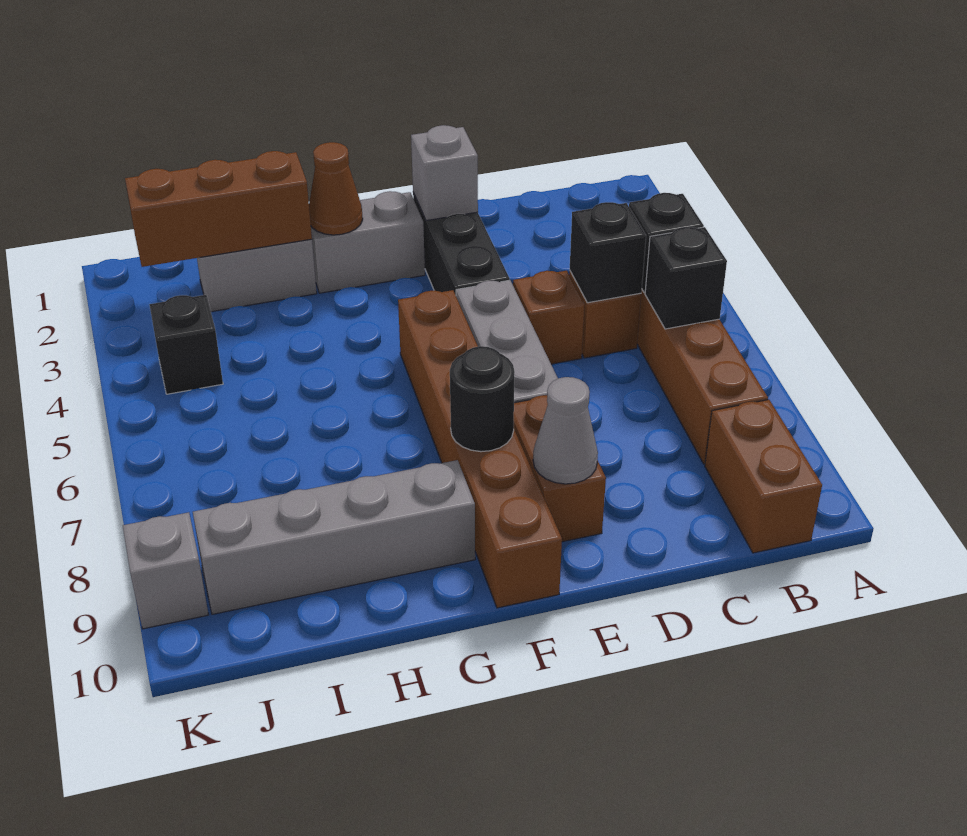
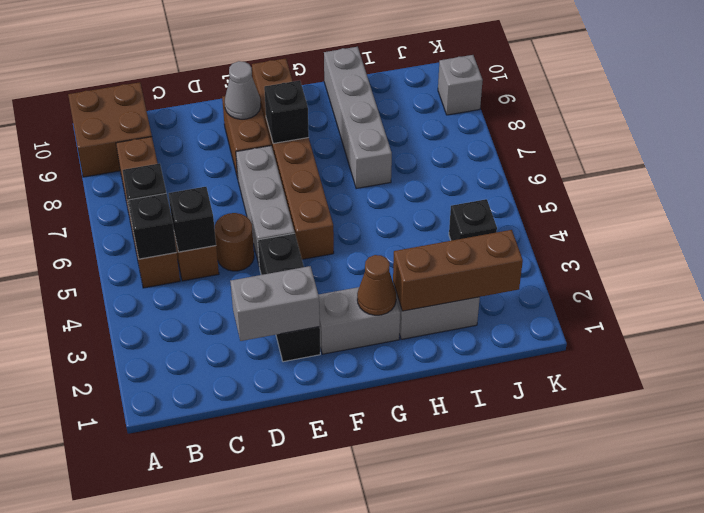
brown 1x2 brick [705,400,822,553] -> brown 2x2 brick [68,82,152,177]
brown 1x1 brick [513,270,585,364] -> brown 1x1 round brick [215,213,254,271]
grey 1x1 brick [411,125,478,221] -> grey 1x2 brick [230,266,320,341]
black 1x1 round brick [450,346,514,452] -> black 1x1 brick [264,81,309,144]
grey 1x4 brick [193,460,475,614] -> grey 1x4 brick turned to [324,47,392,189]

